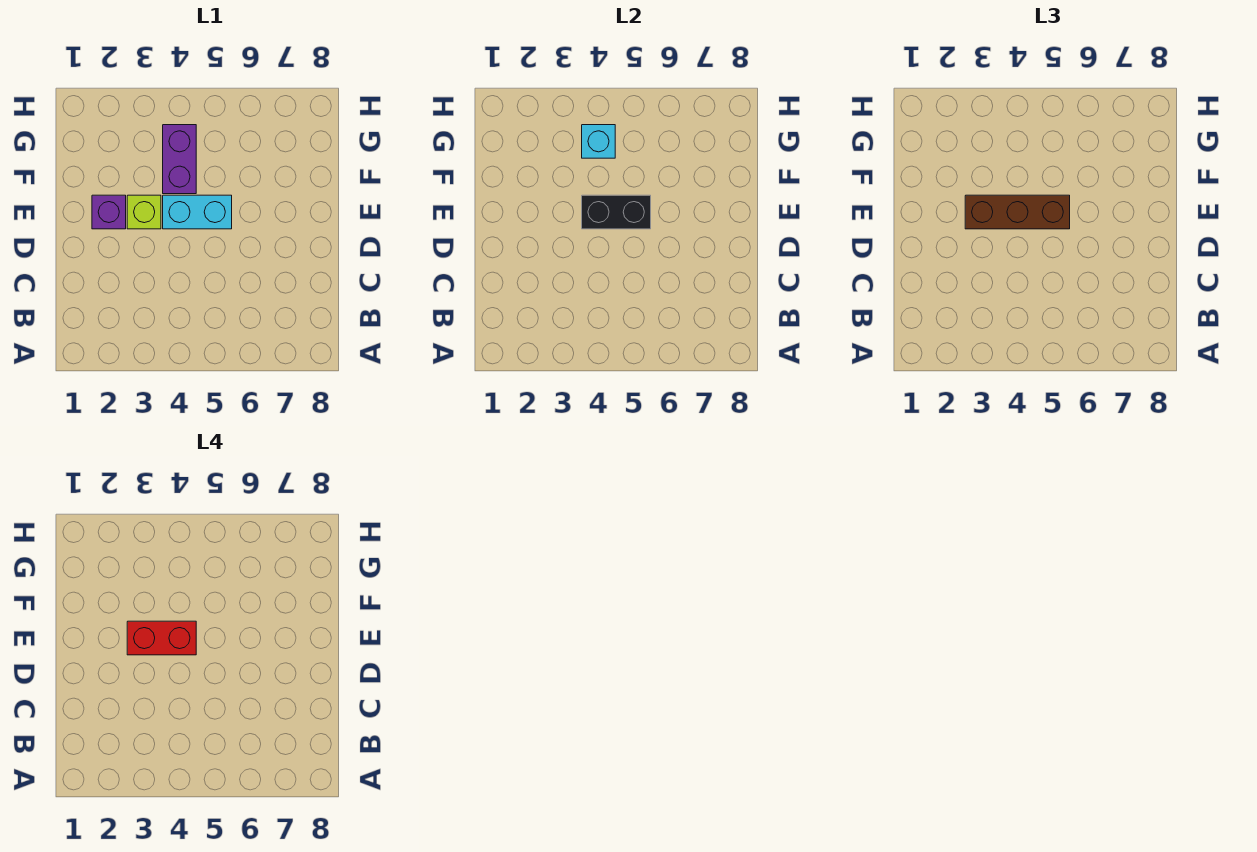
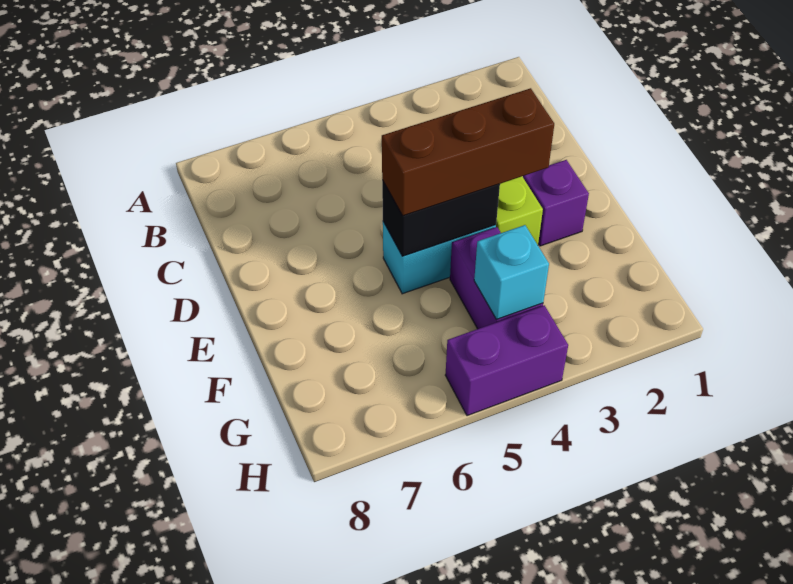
red 1x2 brick [127,621,196,655] -> none
none -> purple 1x2 brick [445,305,568,416]

